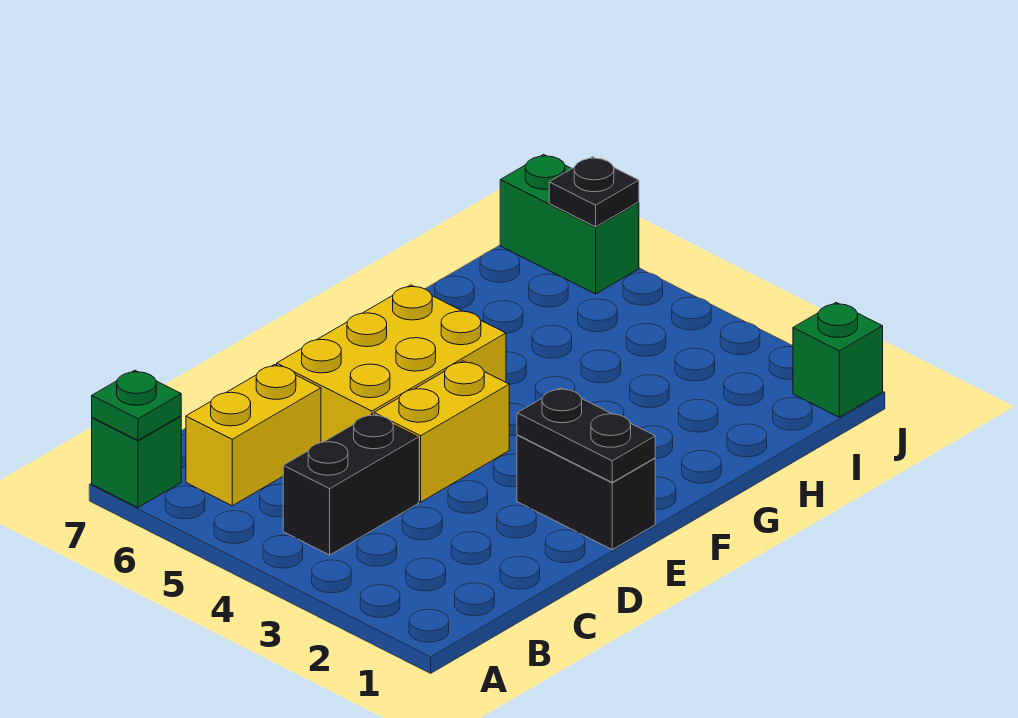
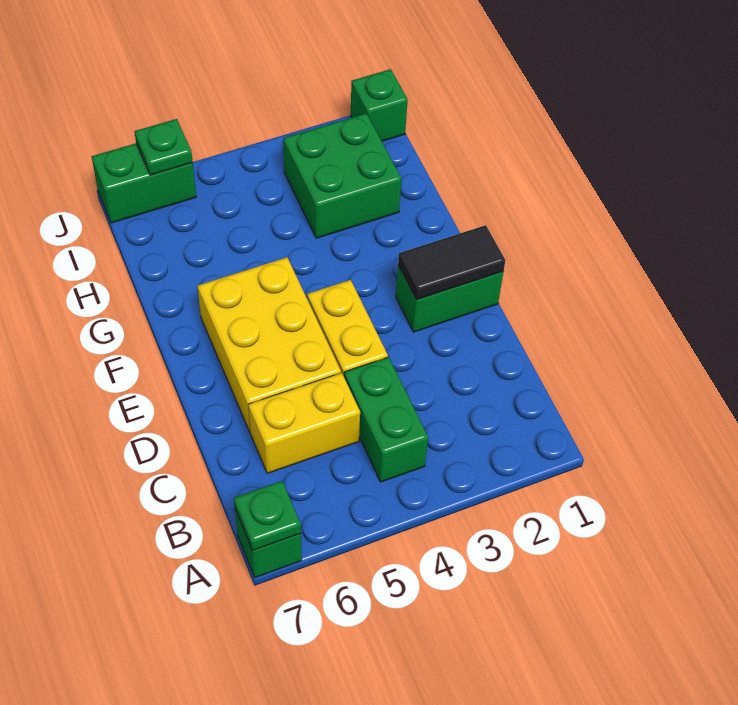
black 1x2 brick [283,414,418,555] -> green 1x2 brick [344,357,428,482]
yellow 1x2 brick [186,365,321,506] -> yellow 1x2 brick turned to [248,373,360,473]
black 1x2 brick [517,435,655,550] -> green 1x2 brick [396,265,503,332]
black 1x2 plate [517,388,655,482] -> black 1x2 tile [398,225,506,300]
none -> green 2x2 brick [283,113,402,238]
black 1x1 plate [549,157,639,227] -> green 1x1 plate [134,119,193,175]

